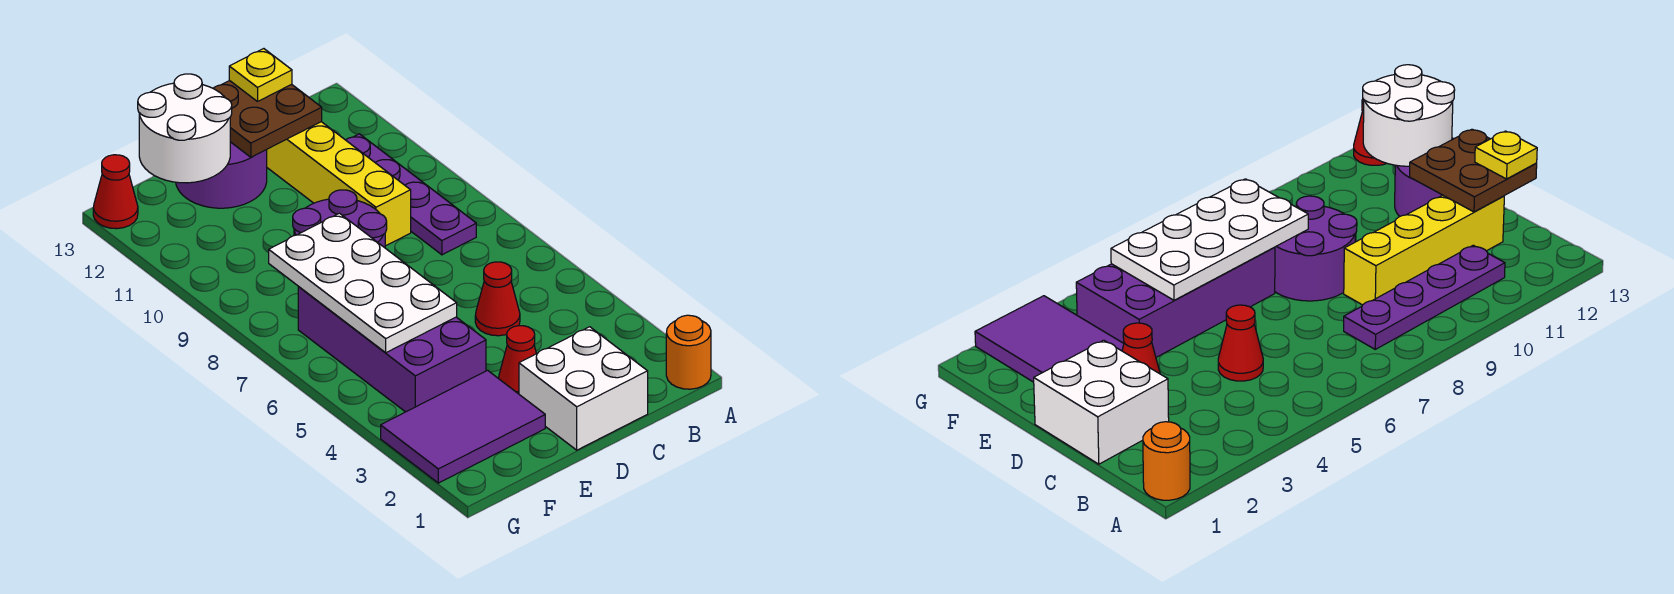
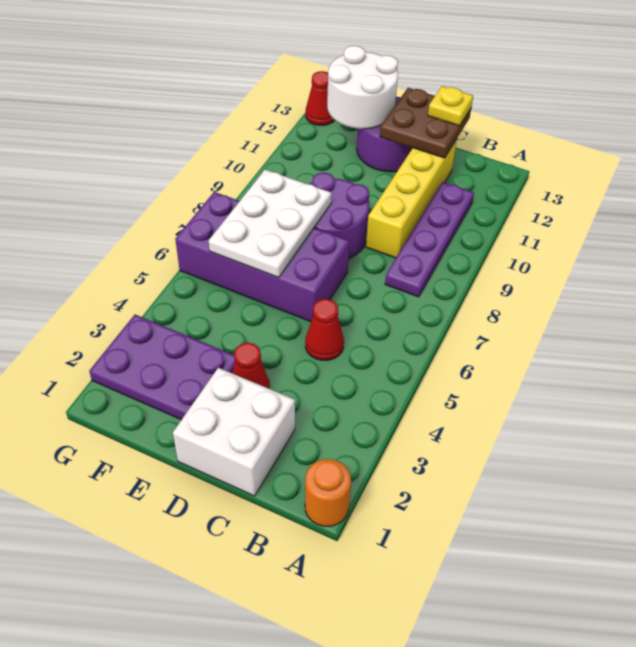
purple 2x3 tile [381,370,545,483] -> purple 2x3 plate [89,315,235,420]
purple 2x4 brick [298,287,486,412] -> purple 2x4 brick turned to [175,192,350,322]
white 2x4 plate [269,213,457,353] -> white 2x3 plate [209,170,331,278]

